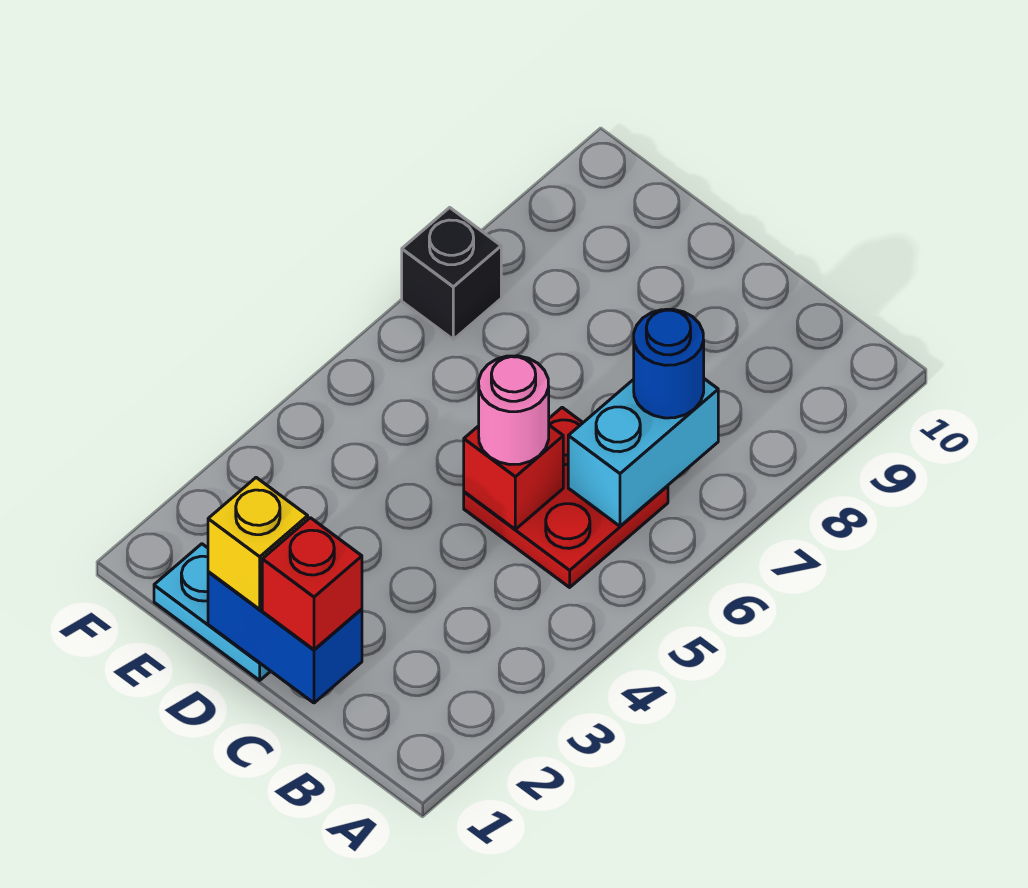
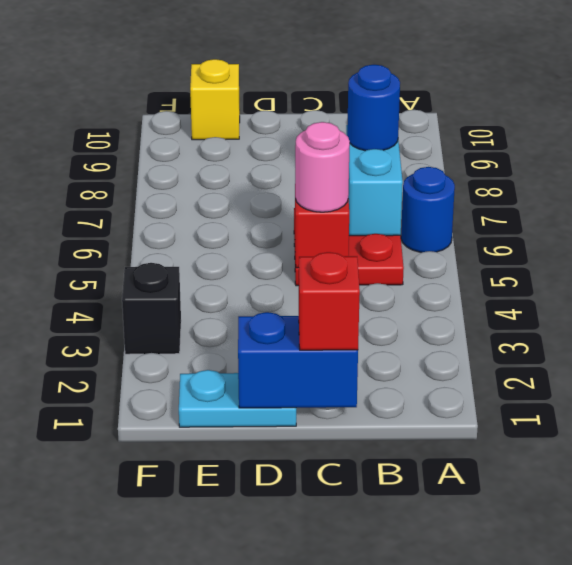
none -> blue 1x1 round brick [401,167,455,252]
yellow 1x1 brick [208,478,308,609] -> yellow 1x1 brick moved to [190,59,240,140]
black 1x1 brick [402,208,501,339] -> black 1x1 brick moved to [122,263,181,354]

